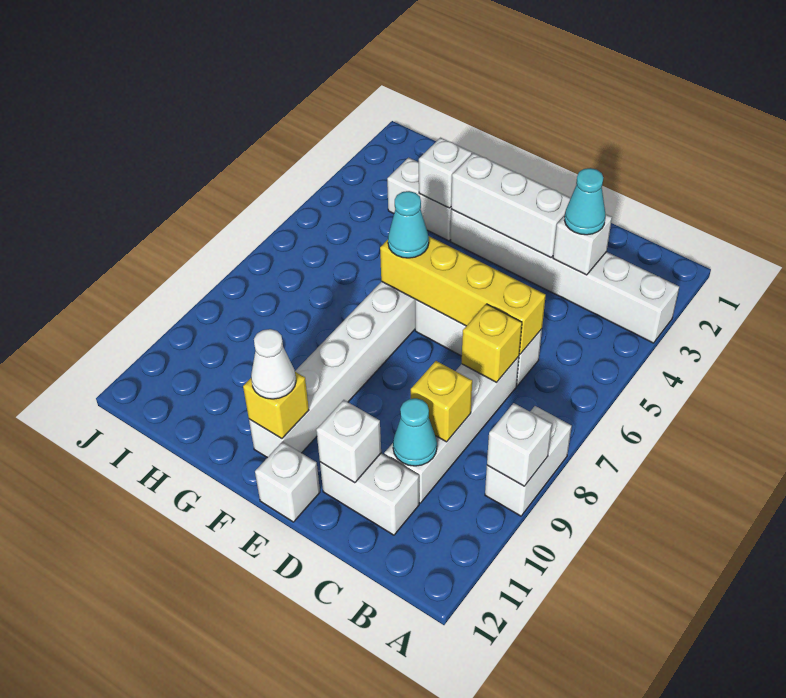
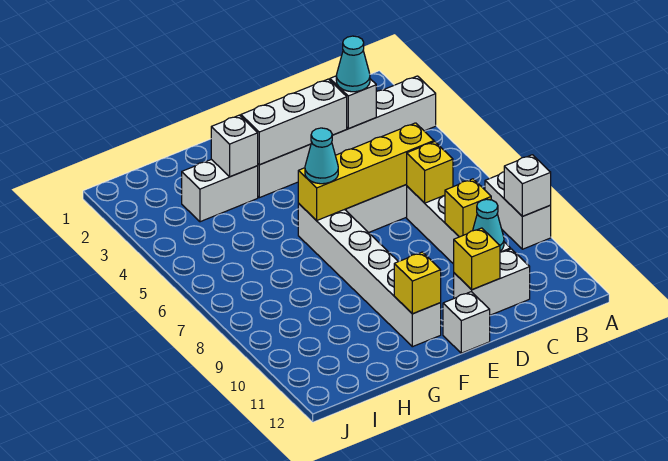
white 1x1 brick [316,400,381,483] -> yellow 1x1 brick [454,228,500,290]
white 1x1 cone [251,329,296,399] -> none

